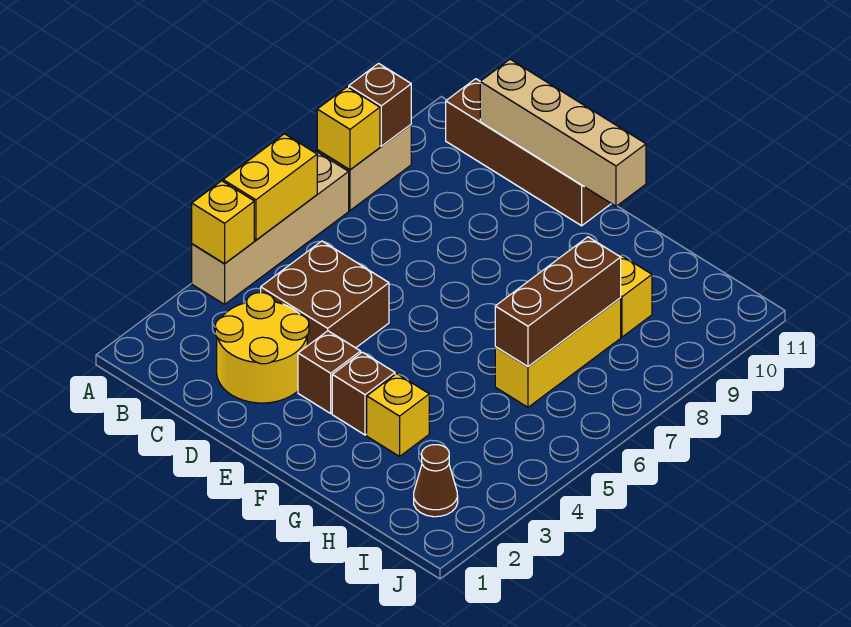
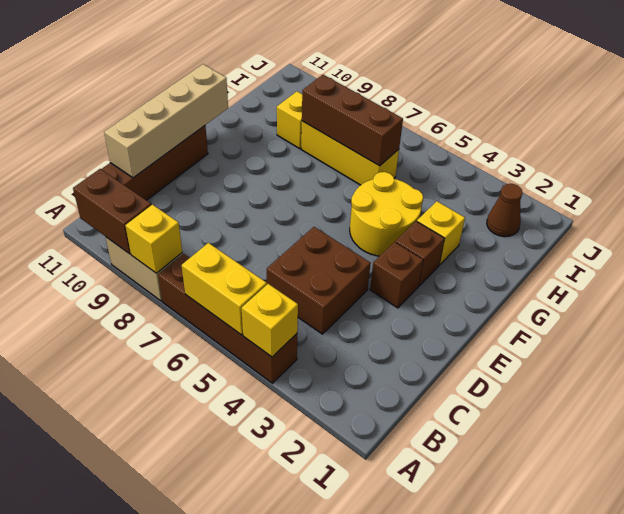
tan 1x4 brick [192,151,349,304] -> brown 1x4 brick [158,254,297,383]
brown 1x1 brick [349,63,411,146] -> brown 1x2 brick [73,169,151,254]
yellow 2x2 round brick [215,293,309,403] -> yellow 2x2 round brick moved to [350,172,423,256]

